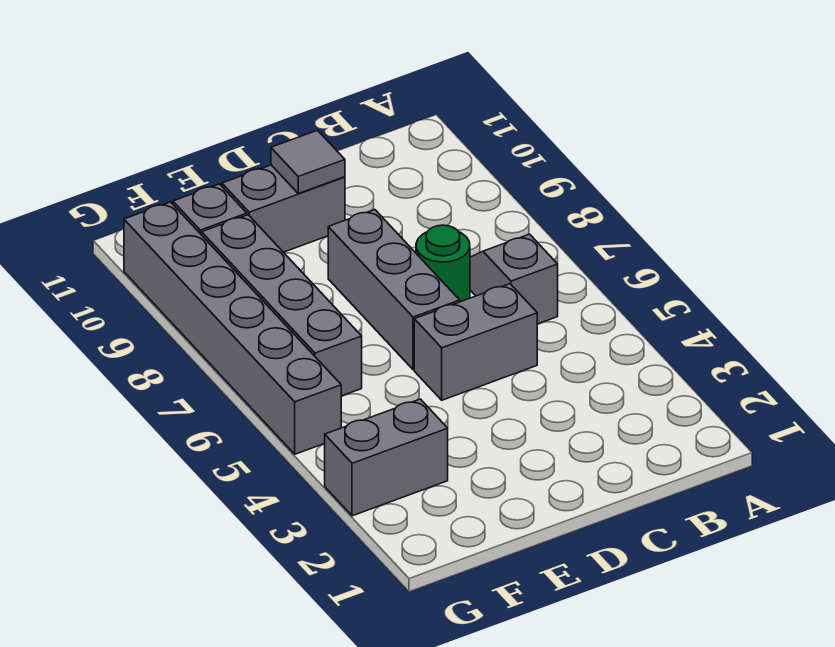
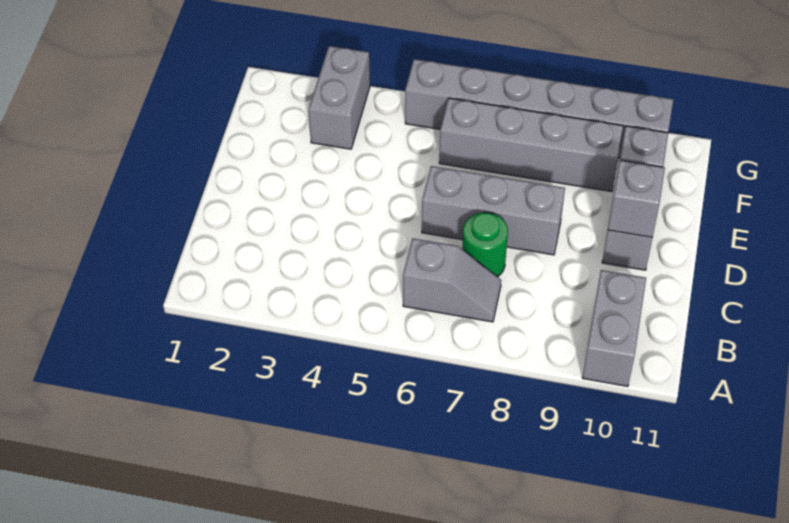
grey 1x2 brick [414,284,537,400] -> grey 1x2 brick moved to [582,270,646,386]
grey 1x1 tile [271,130,345,194] -> grey 1x1 brick [608,160,665,237]

